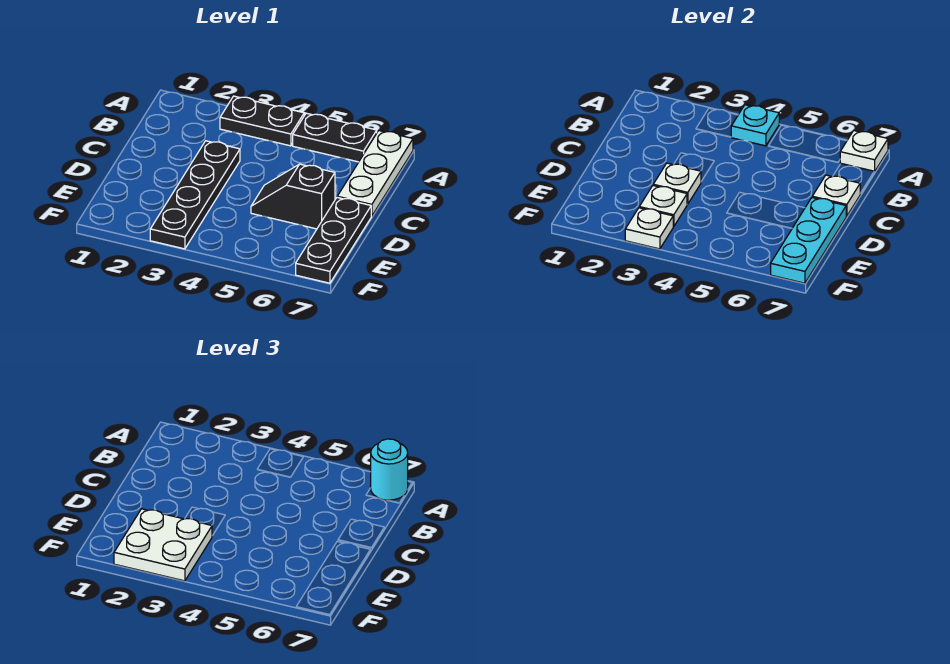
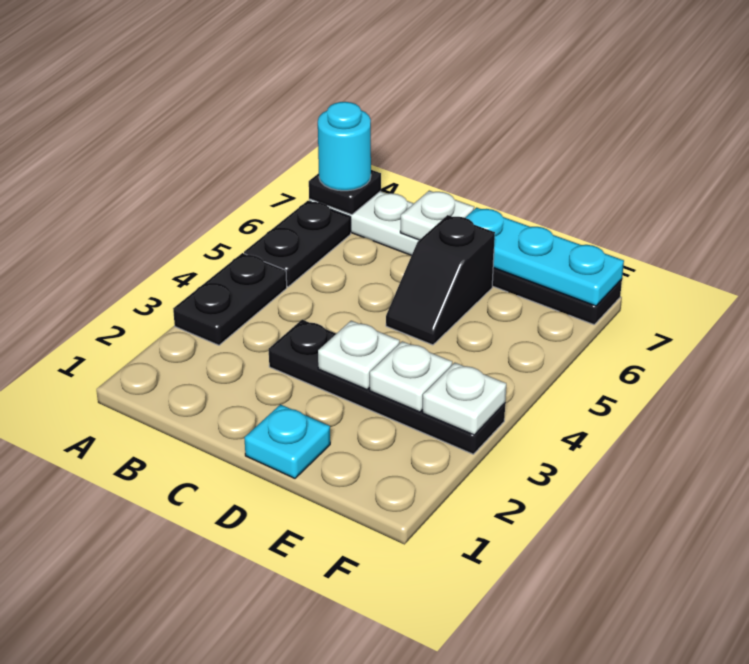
cyan 1x1 plate [731,105,779,146] -> cyan 1x1 plate moved to [244,405,330,478]
white 1x1 plate [840,131,888,172] -> black 1x1 plate [309,170,381,215]
white 2x2 plate [114,509,212,581] -> none

